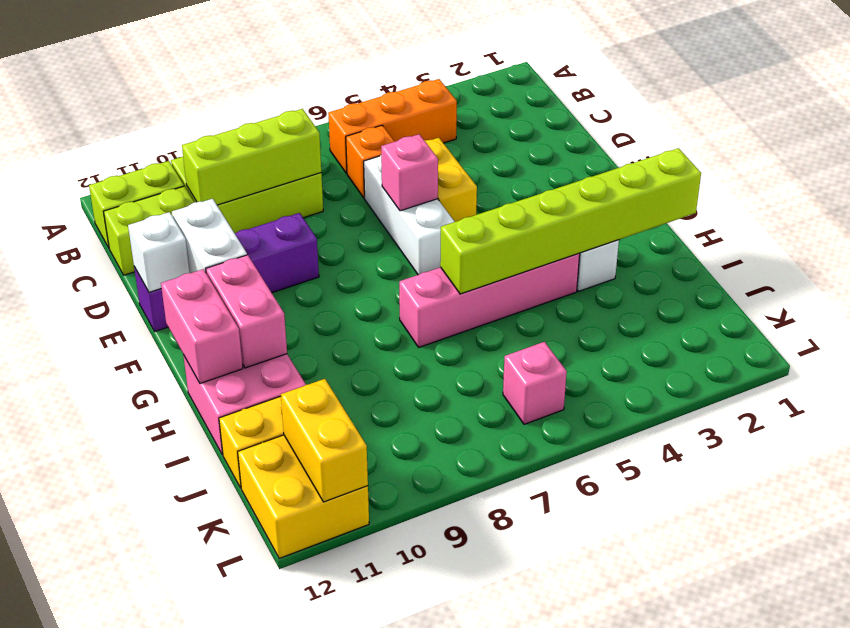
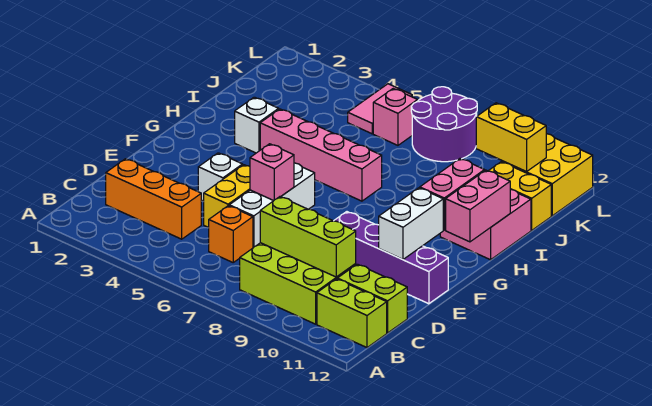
orange 1x3 brick [328,79,457,174] -> orange 1x3 brick moved to [106,159,201,239]
white 1x1 brick [128,212,190,293] -> white 1x1 brick moved to [198,153,243,201]
lime 1x6 brick [440,148,701,294] -> none
none -> pink 1x2 tile [348,84,412,134]
none -> purple 2x2 round brick [411,87,477,162]
yellow 1x2 brick [281,379,368,502] -> yellow 1x2 brick turned to [476,103,546,172]

